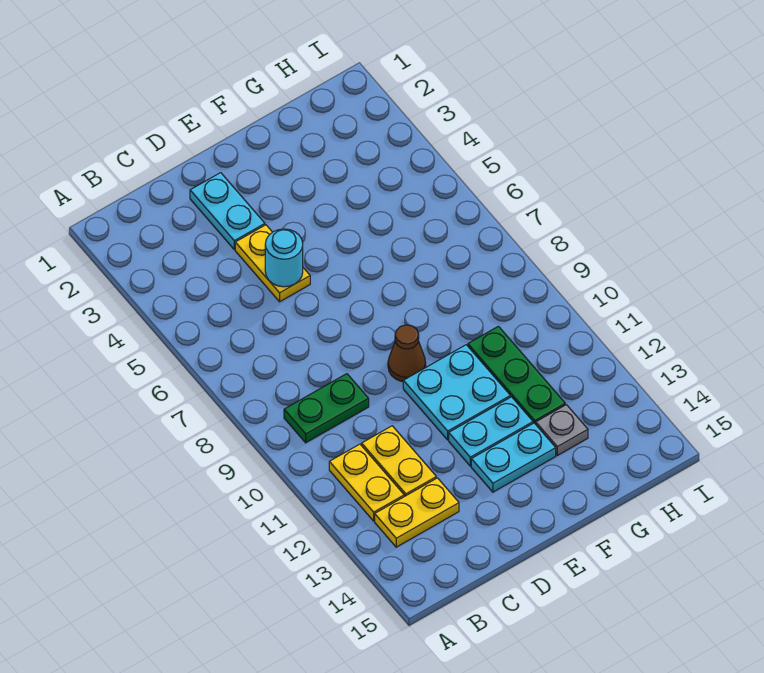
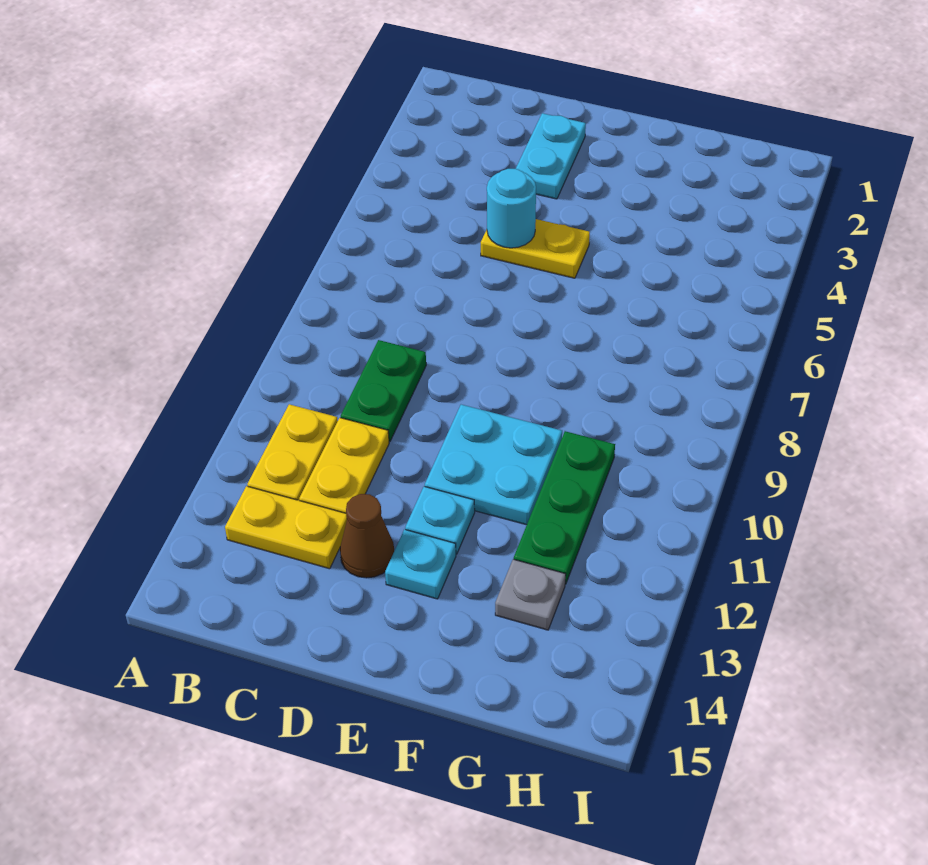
green 1x2 plate [284,374,369,443] -> green 1x2 plate turned to [341,340,426,442]
yellow 1x2 plate [235,225,310,302] -> yellow 1x2 plate turned to [481,219,590,278]
brown 1x1 cone [388,325,426,381] -> brown 1x1 cone moved to [340,494,394,578]
cyan 1x2 plate [449,397,533,466] -> cyan 1x1 plate [405,486,475,554]
cyan 1x2 plate [471,423,556,492] -> cyan 1x1 plate [385,529,456,599]

